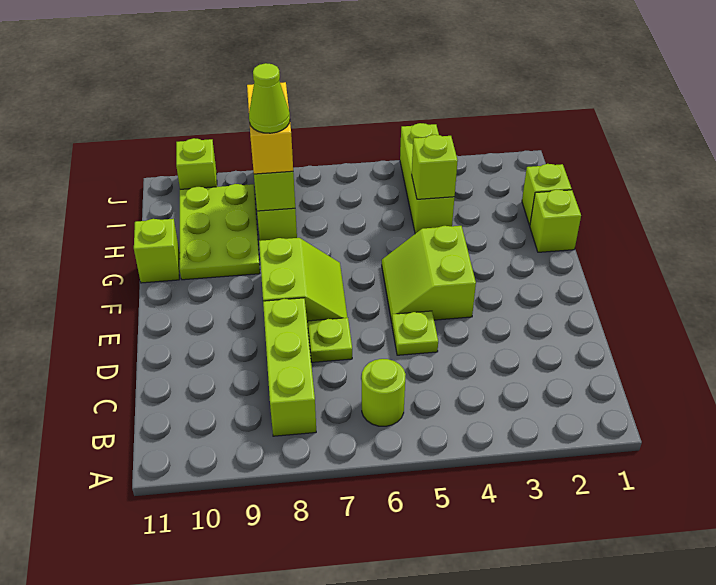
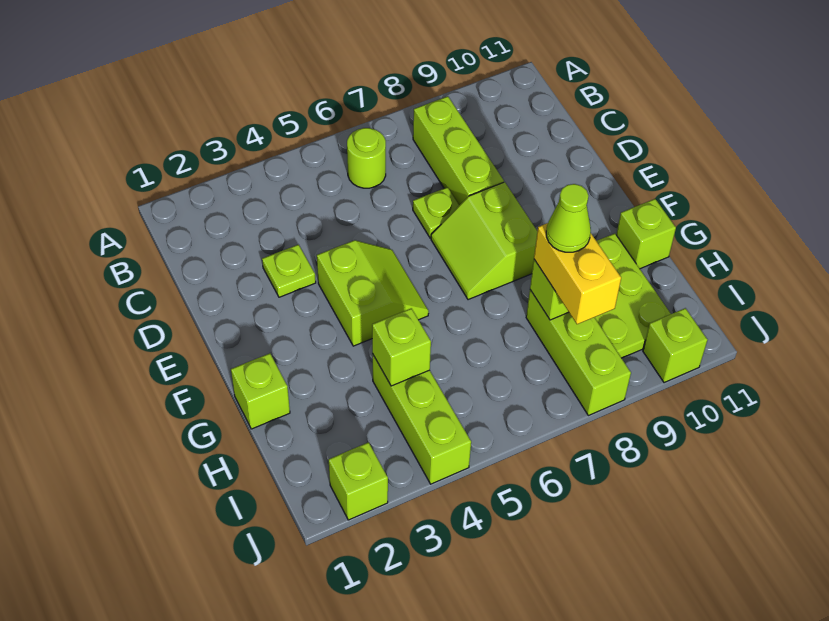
lime 1x1 plate [392,311,438,355] -> lime 1x1 plate moved to [262,245,316,297]
lime 1x1 brick [522,164,572,225] -> lime 1x1 brick moved to [329,442,388,520]

